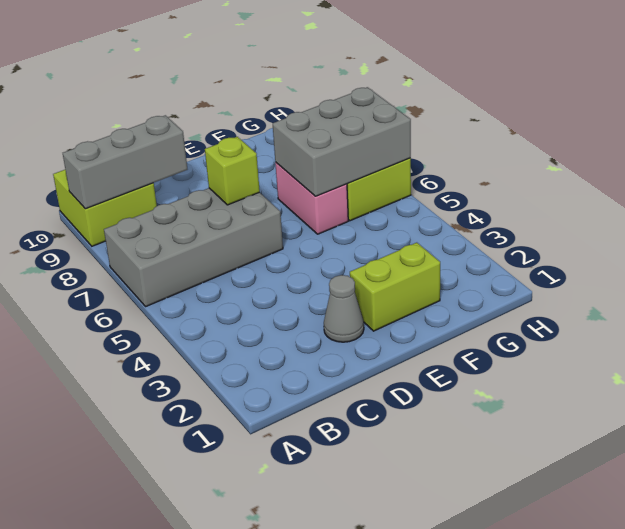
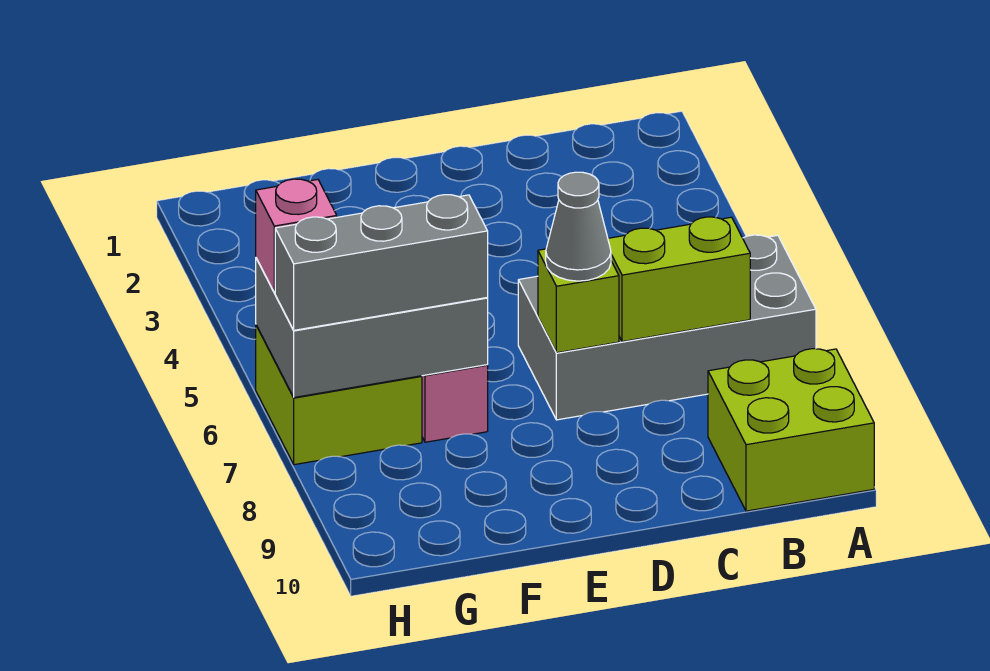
grey 1x3 brick [63,115,187,209] -> grey 1x3 brick moved to [275,195,488,330]
grey 1x1 cone [324,275,364,342] -> grey 1x1 cone moved to [546,172,611,281]
lime 1x2 brick [350,243,440,331] -> lime 1x2 brick moved to [608,217,750,342]
none -> pink 1x1 brick [256,179,337,292]

